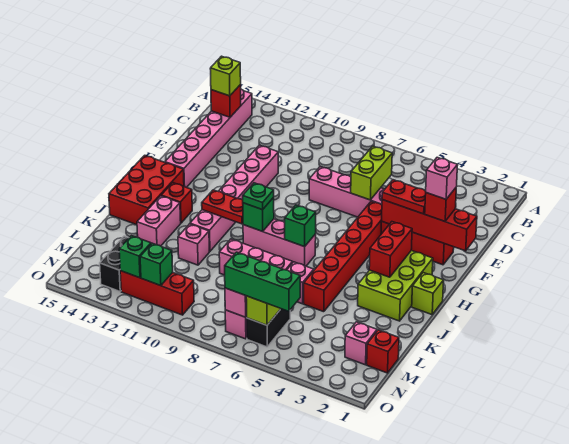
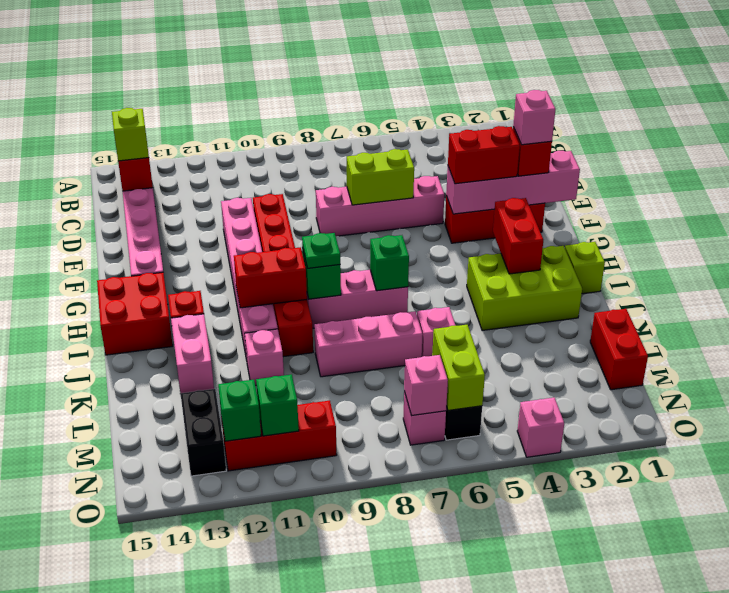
lime 1x2 brick [351,146,392,200] -> lime 1x2 brick turned to [347,149,414,205]
red 1x4 brick [382,200,477,251] -> pink 1x4 brick [446,151,580,214]
red 1x2 plate [382,180,426,214] -> red 1x2 brick [448,126,520,184]
red 1x6 brick [304,201,382,312] -> red 1x6 brick moved to [253,194,313,357]
lime 2x3 brick [358,250,433,321] -> lime 2x3 brick turned to [467,246,582,331]
red 2x3 brick [109,155,184,225] -> red 2x2 brick [97,272,173,355]
red 1x2 plate [202,190,243,224] -> red 1x2 brick [234,247,307,308]
red 1x1 brick [367,330,399,373] -> red 1x2 brick [590,309,648,390]
pink 1x1 brick [345,322,377,365] -> pink 1x1 brick moved to [517,398,564,457]
green 1x3 brick [225,252,300,311] -> none

